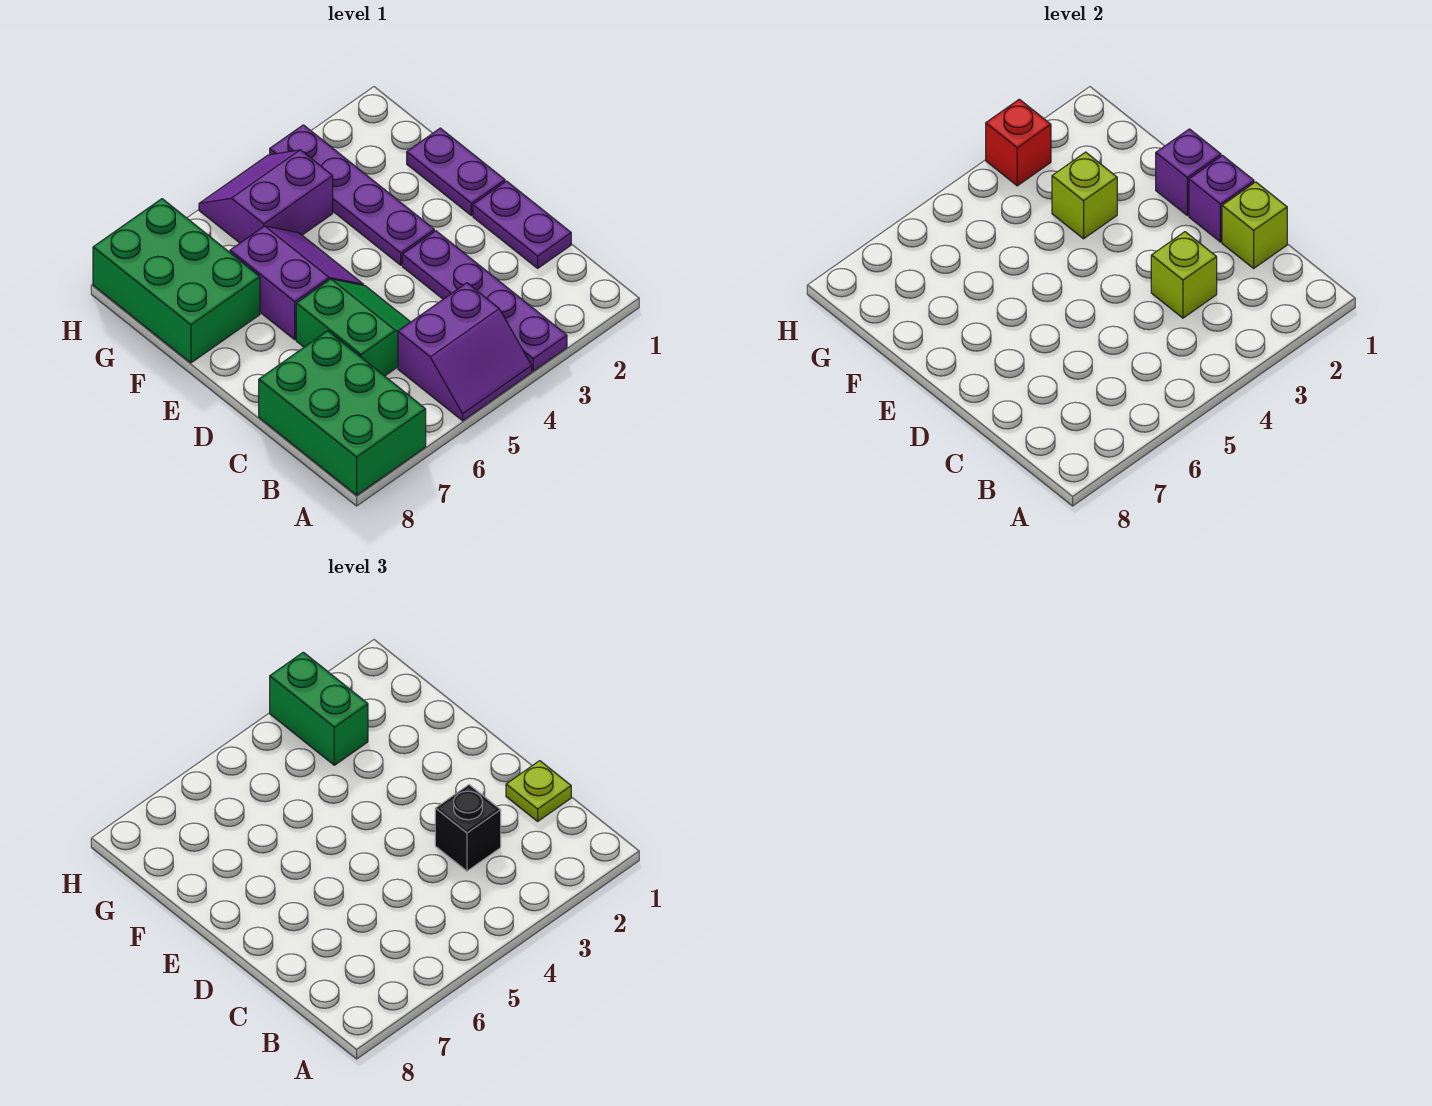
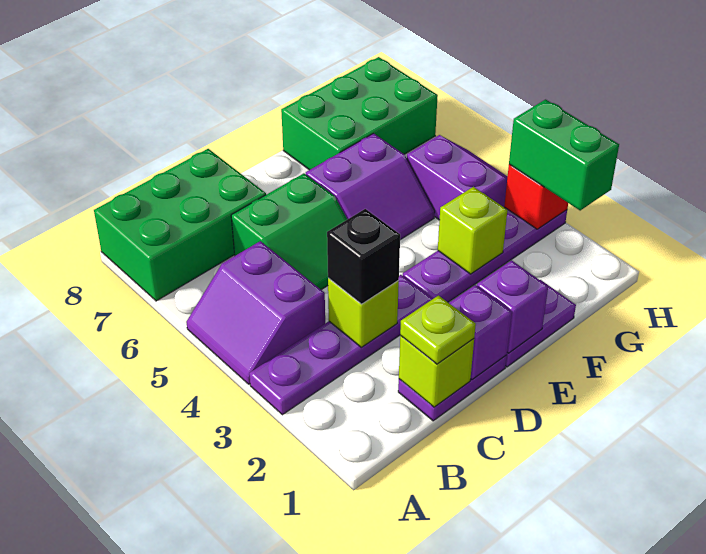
green 1x2 brick [270,652,368,765] -> green 1x2 brick turned to [509,99,619,210]

